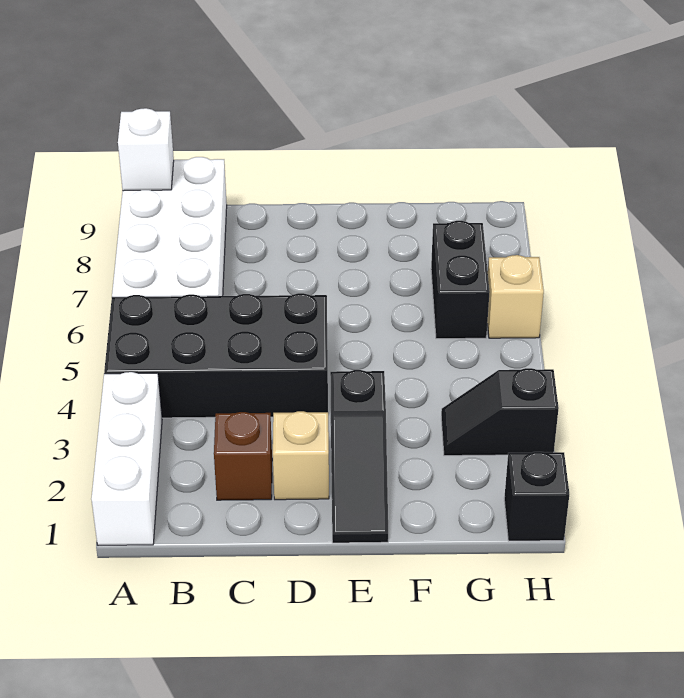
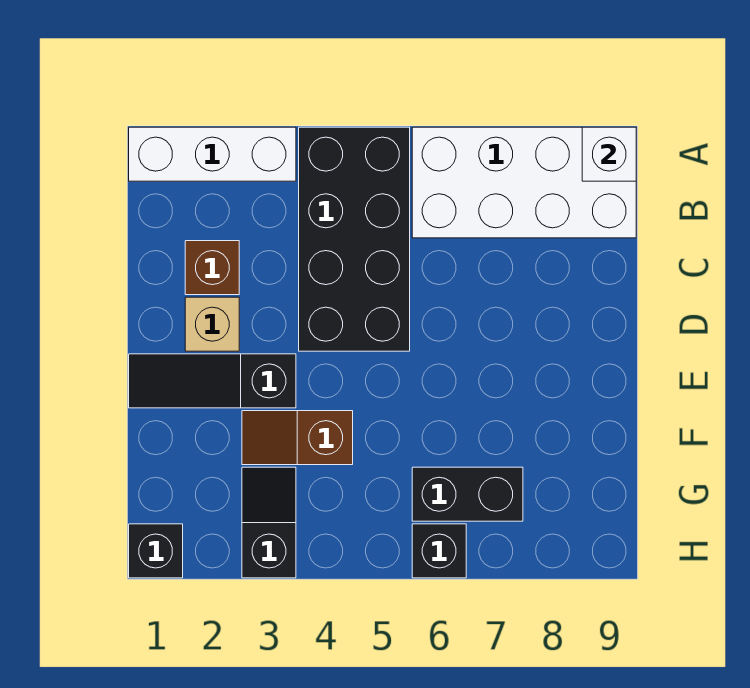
none -> brown 1x2 slope [242,411,353,465]
tan 1x1 brick [487,255,544,338] -> black 1x1 brick [412,524,466,578]

